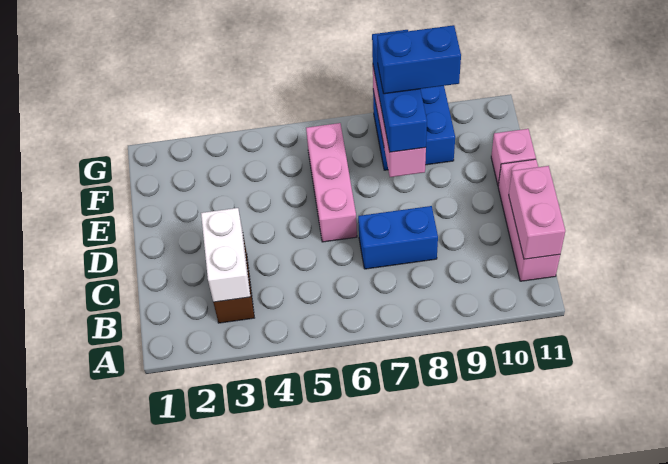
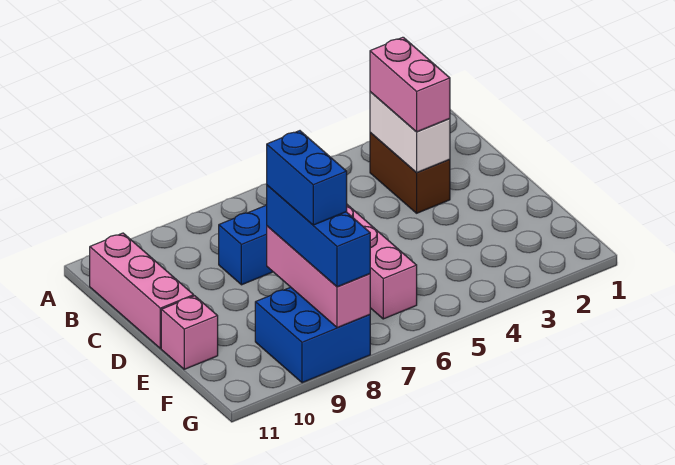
pink 1x2 brick [509,166,565,259] -> pink 1x2 brick moved to [370,37,450,132]
blue 1x2 brick [377,25,461,94] -> blue 1x2 brick turned to [267,131,347,225]

